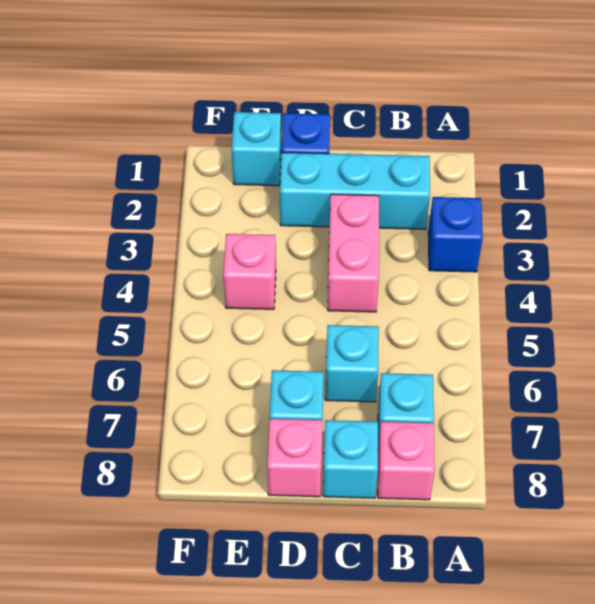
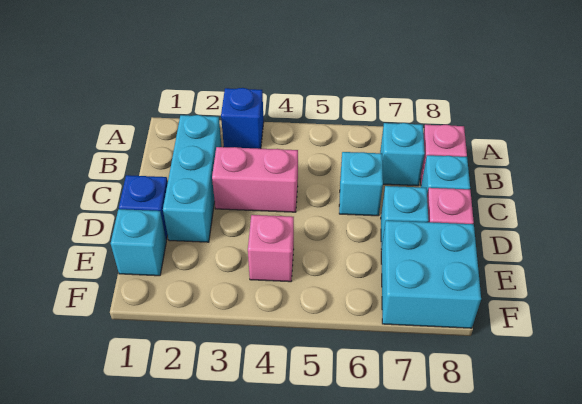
none -> cyan 2x2 brick [381,221,481,328]

